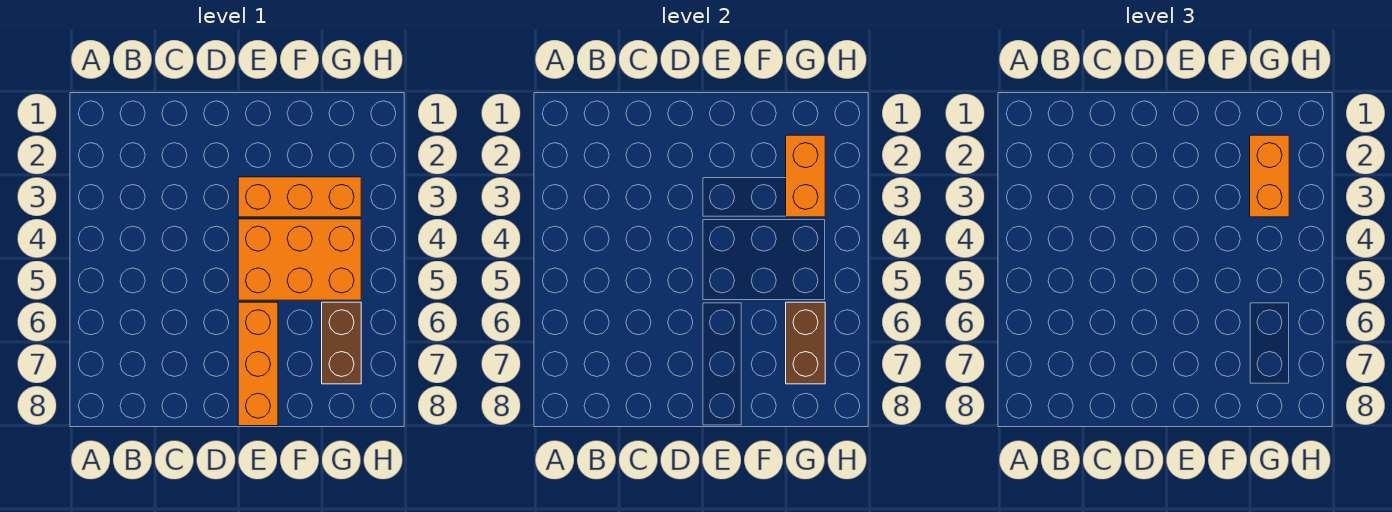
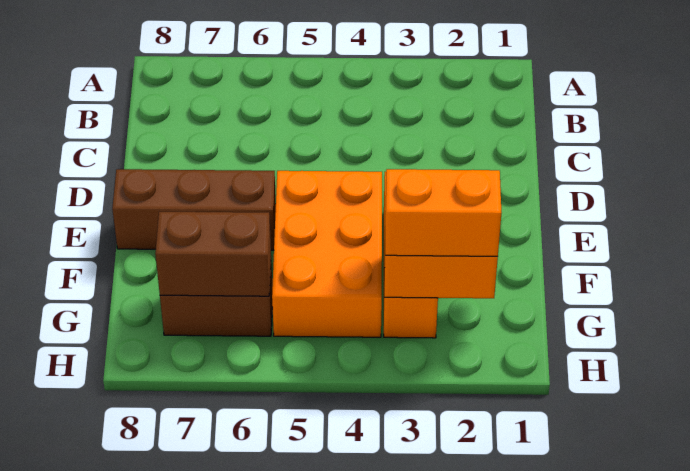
orange 1x3 brick [238,302,278,426] -> brown 1x3 brick [112,169,276,250]

